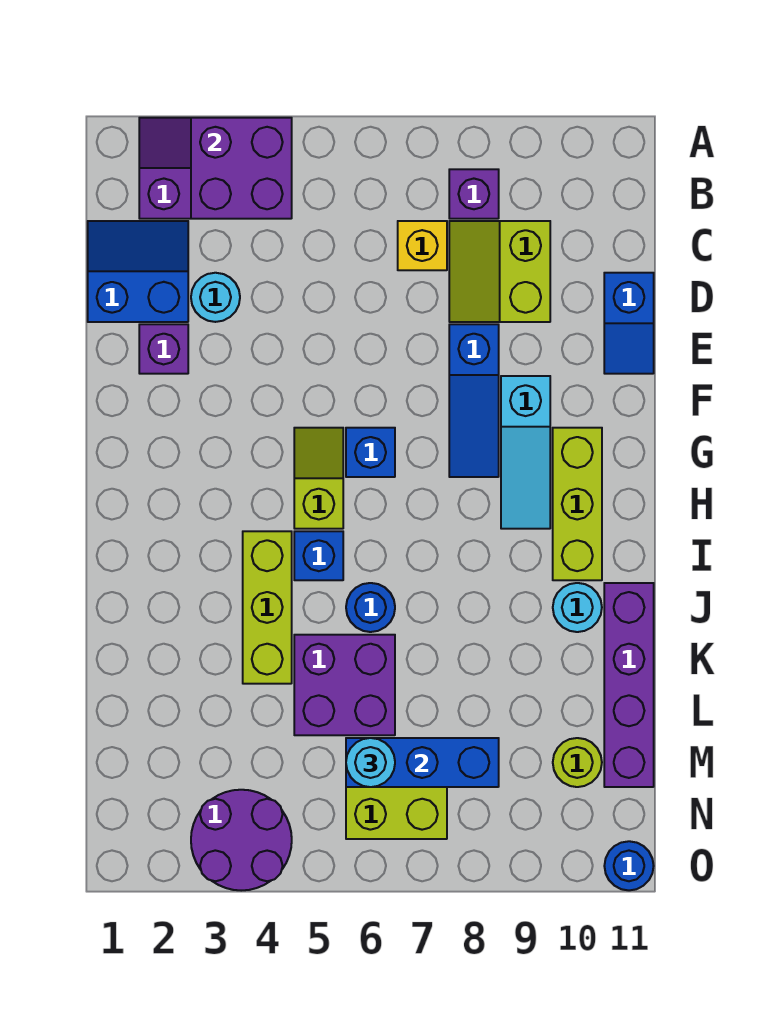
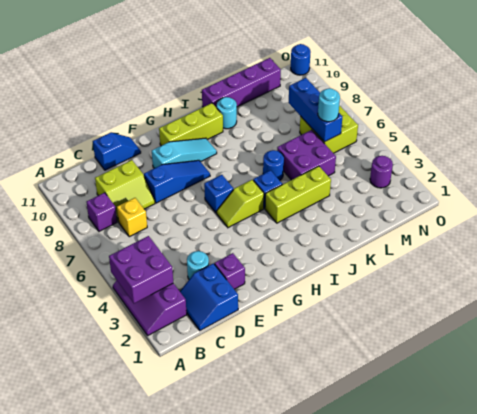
lime 1x1 round brick [553,738,602,787] -> none
purple 2x2 round brick [191,790,292,891] -> purple 1x1 round brick [370,156,393,188]

